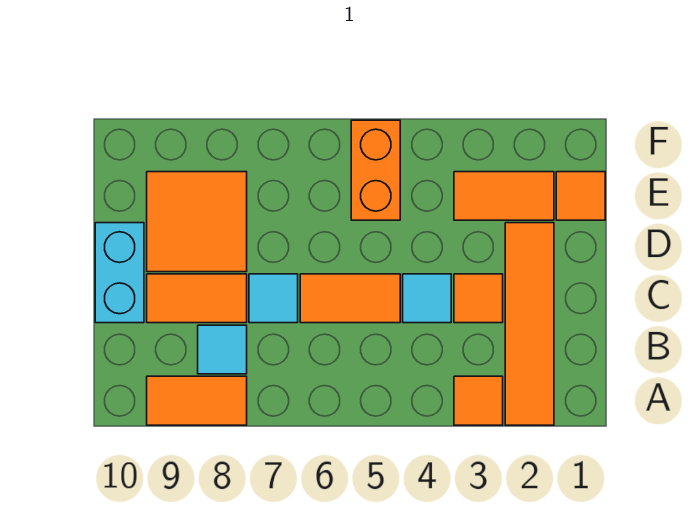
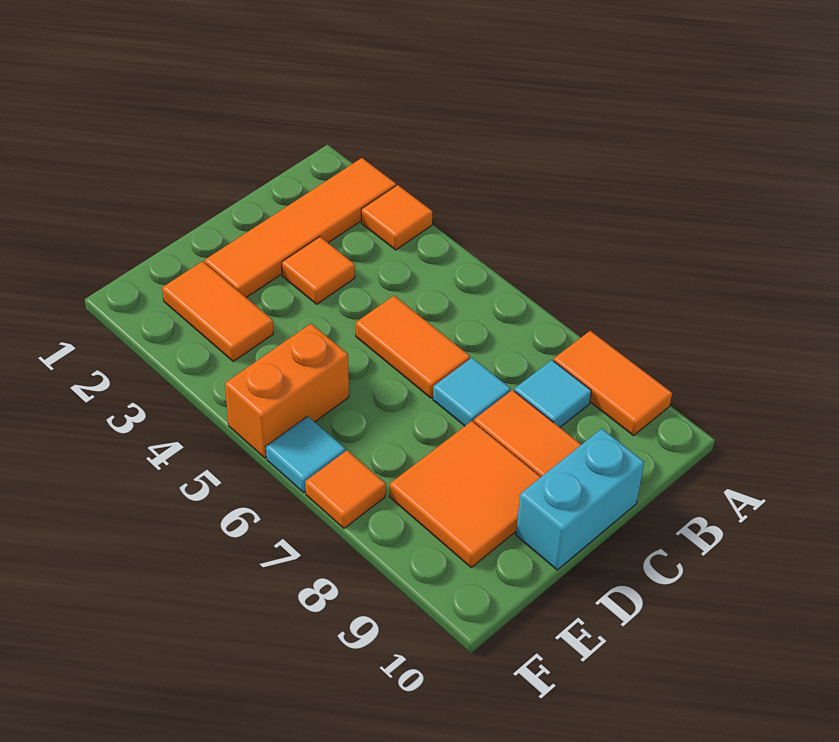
cyan 1x1 tile [403,274,451,323] -> cyan 1x1 tile moved to [266,416,345,493]
orange 1x1 tile [556,172,605,220] -> orange 1x1 tile moved to [305,450,386,528]

